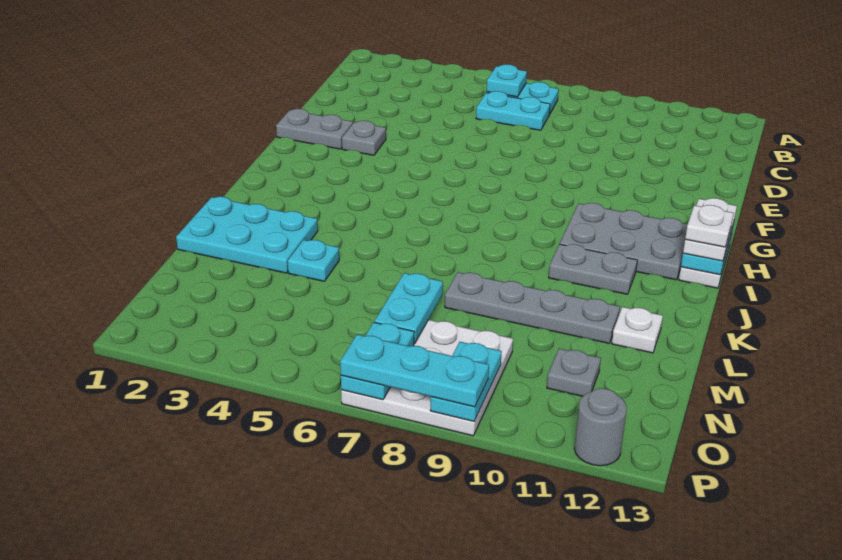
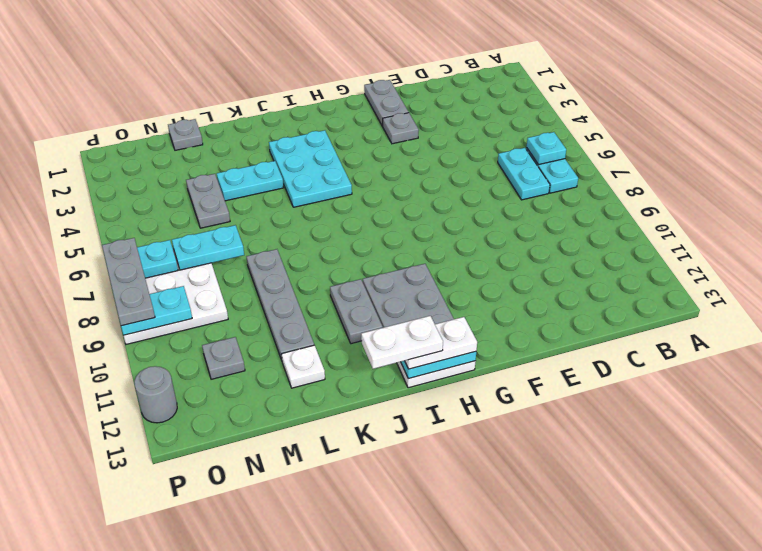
white 1x1 plate [685,205,734,247] -> white 1x2 plate [361,316,443,369]
cyan 2x3 plate [176,197,318,273] -> cyan 2x3 plate moved to [269,130,352,207]
cyan 1x1 plate [288,240,339,281] -> cyan 1x2 plate [217,161,284,201]
none -> grey 1x1 plate [168,119,203,150]
none -> grey 1x2 plate [186,174,230,228]
cyan 1x3 plate [340,334,489,407] -> grey 1x3 plate [102,238,155,326]

